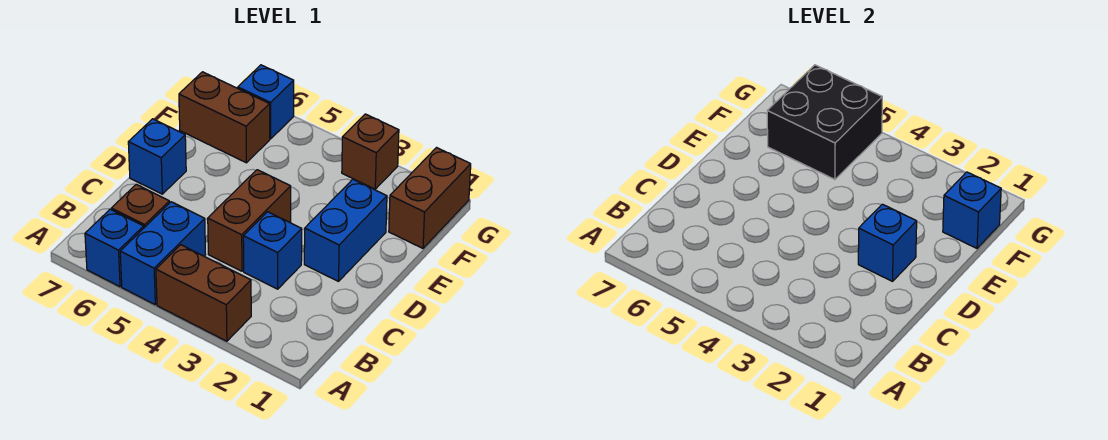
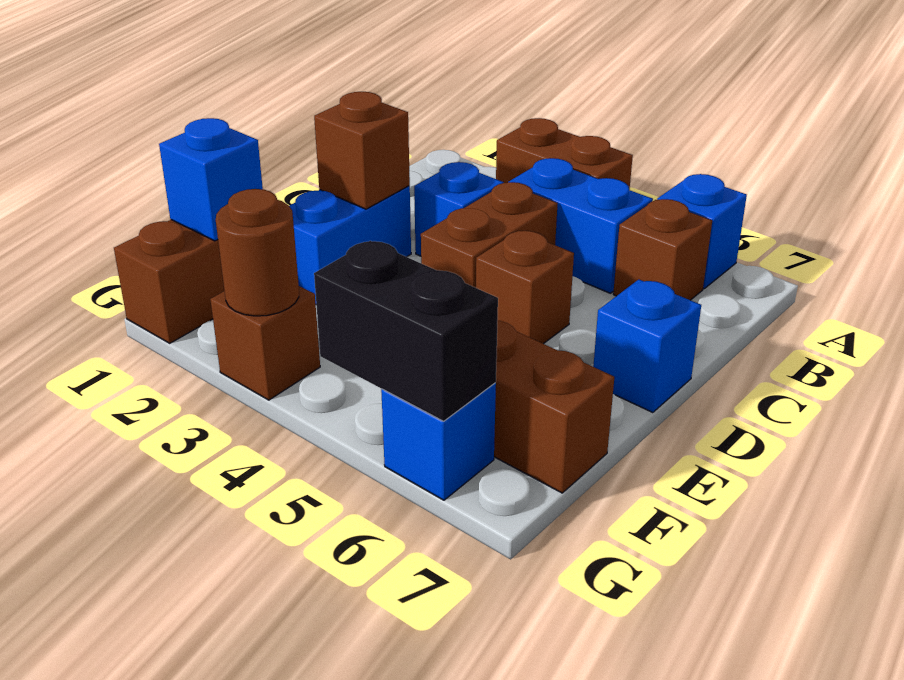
blue 1x2 brick [120,202,206,304] -> blue 1x2 brick turned to [509,158,653,293]
blue 1x1 brick [858,204,917,281] -> brown 1x1 brick [314,92,410,209]
none -> brown 1x1 brick [476,231,574,344]
black 2x2 brick [767,65,882,179] -> black 1x2 brick [314,241,498,421]
none -> brown 1x1 round brick [216,189,299,316]

